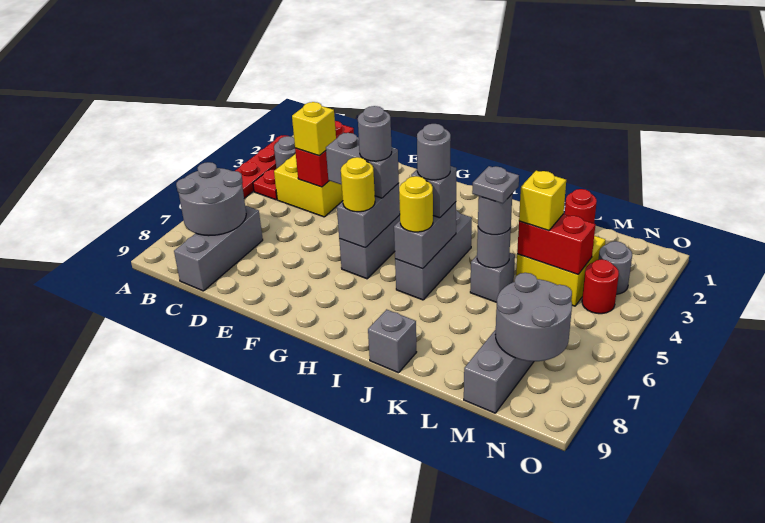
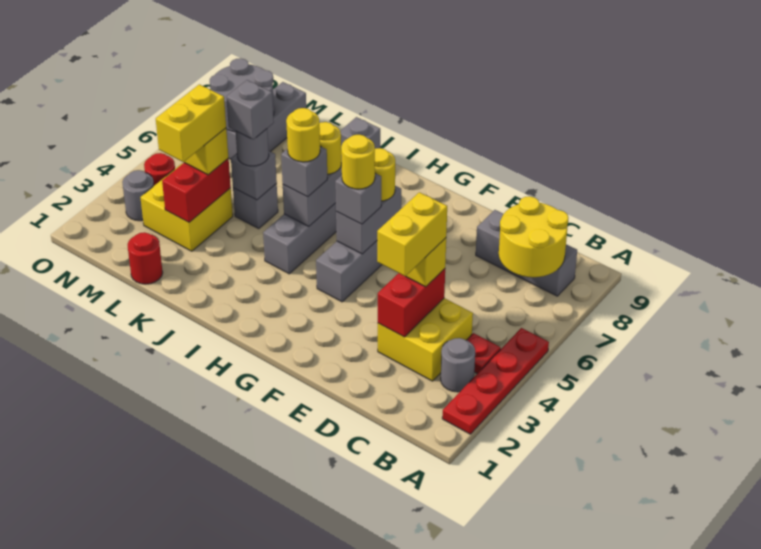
grey 2x2 round brick [176,162,246,236] -> yellow 2x2 round brick [499,196,568,277]
grey 1x3 brick [174,206,263,291] -> grey 1x3 brick turned to [476,210,577,296]
none -> yellow 1x2 brick [377,192,447,276]
grey 1x2 brick [326,133,399,198] -> grey 1x1 brick [335,173,381,224]
grey 1x1 round brick [358,106,392,161] -> yellow 1x1 round brick [341,135,375,189]
grey 1x1 round brick [417,124,451,180] -> yellow 1x1 round brick [286,108,320,162]
grey 1x1 round brick [477,228,511,268] -> grey 1x1 brick [231,151,277,200]
grey 1x1 plate [472,166,519,204] -> grey 1x1 brick [226,80,274,139]
none -> yellow 1x2 brick [156,84,226,162]
red 1x2 brick [517,214,595,274] -> red 1x2 brick turned to [162,158,231,222]

